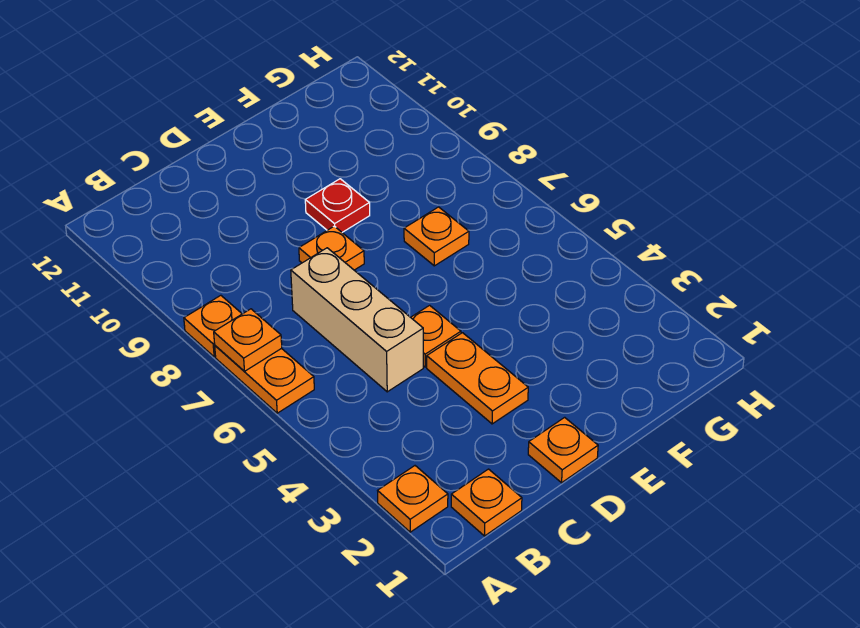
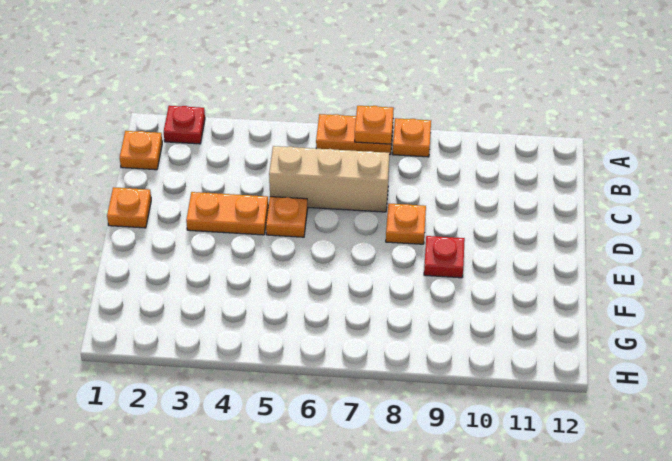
orange 1x1 plate [378,466,448,532] -> red 1x1 plate [164,106,205,144]
orange 1x1 plate [404,207,469,266] -> none

